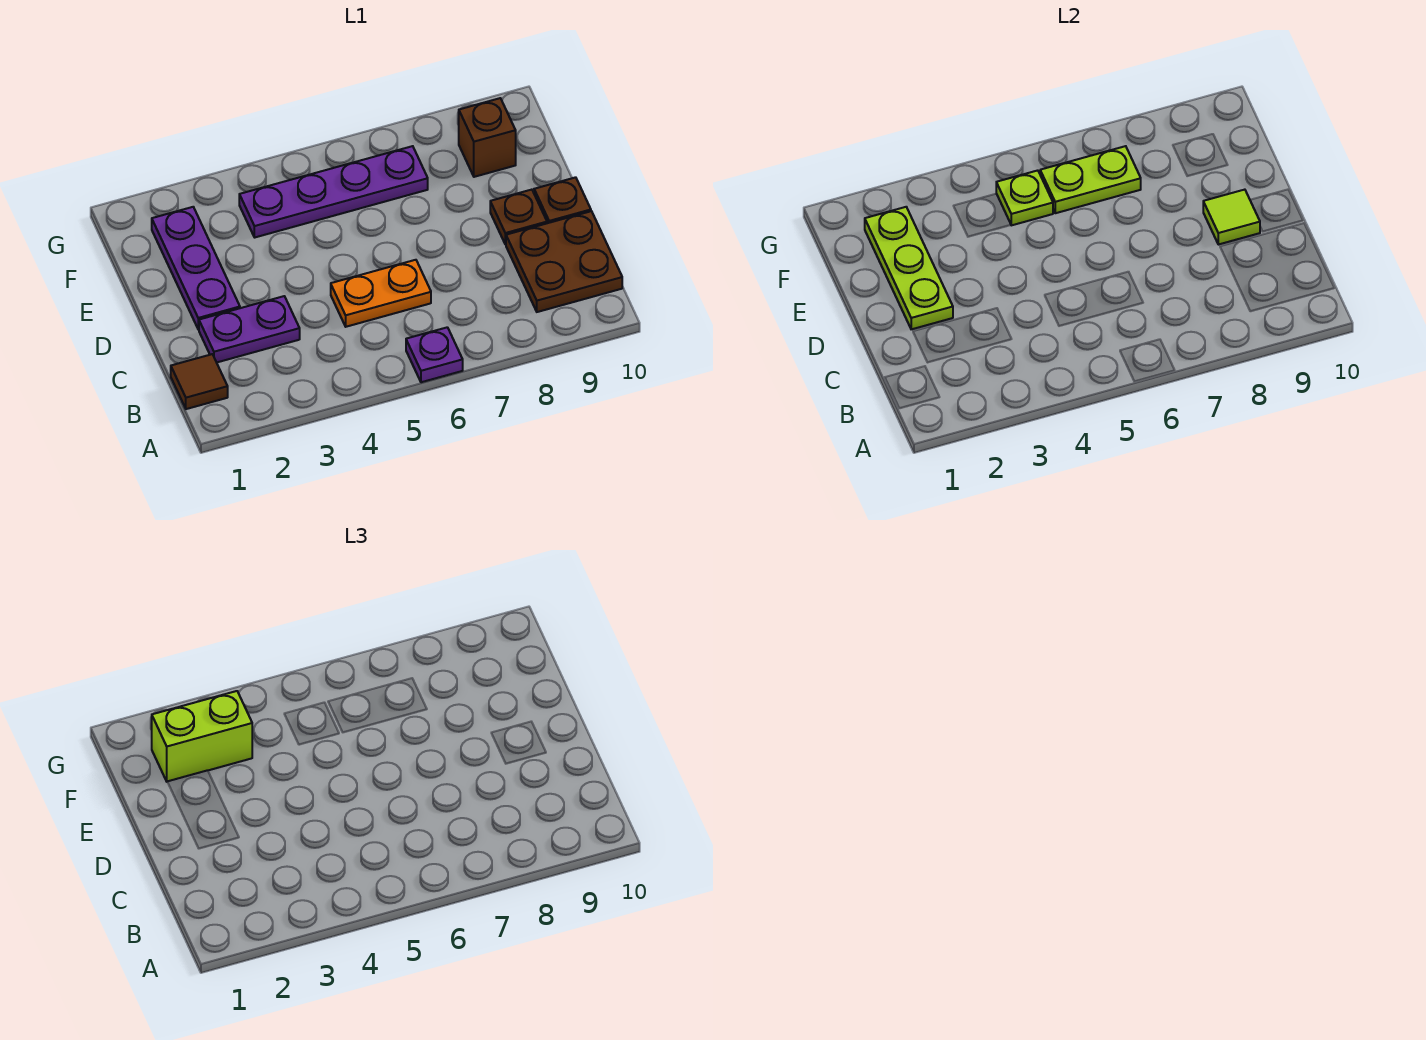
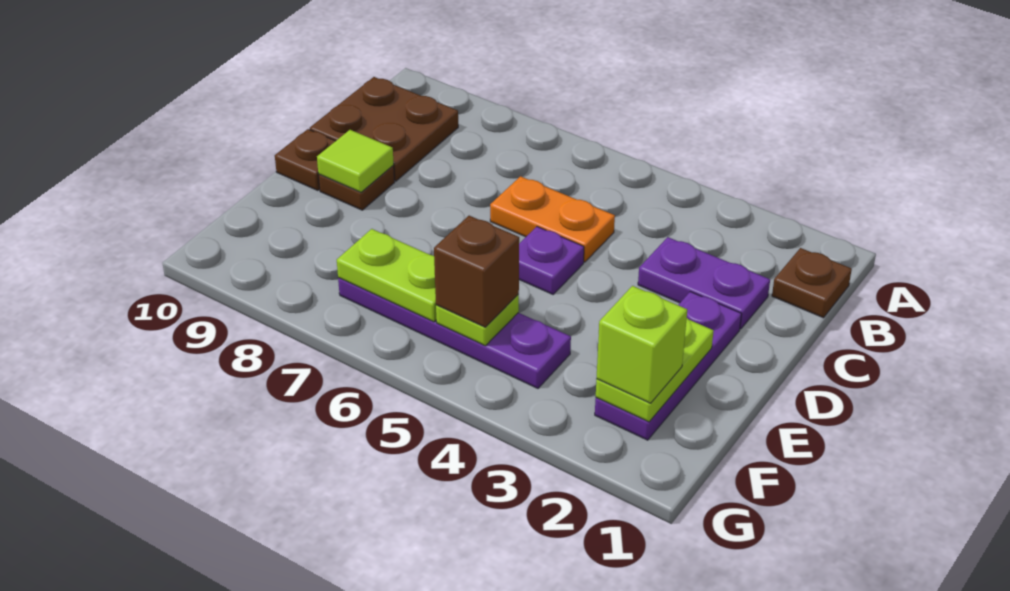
purple 1x1 plate [406,327,463,382] -> purple 1x1 plate moved to [519,227,584,294]
brown 1x1 tile [171,354,228,409] -> brown 1x1 plate [772,248,852,318]
lime 1x3 plate [865,207,953,329] -> lime 1x2 plate [596,318,713,422]
lime 1x2 brick [152,691,252,782] -> lime 1x1 brick [596,286,687,403]
brown 1x1 brick [459,98,516,177] -> brown 1x1 brick moved to [434,216,519,327]

